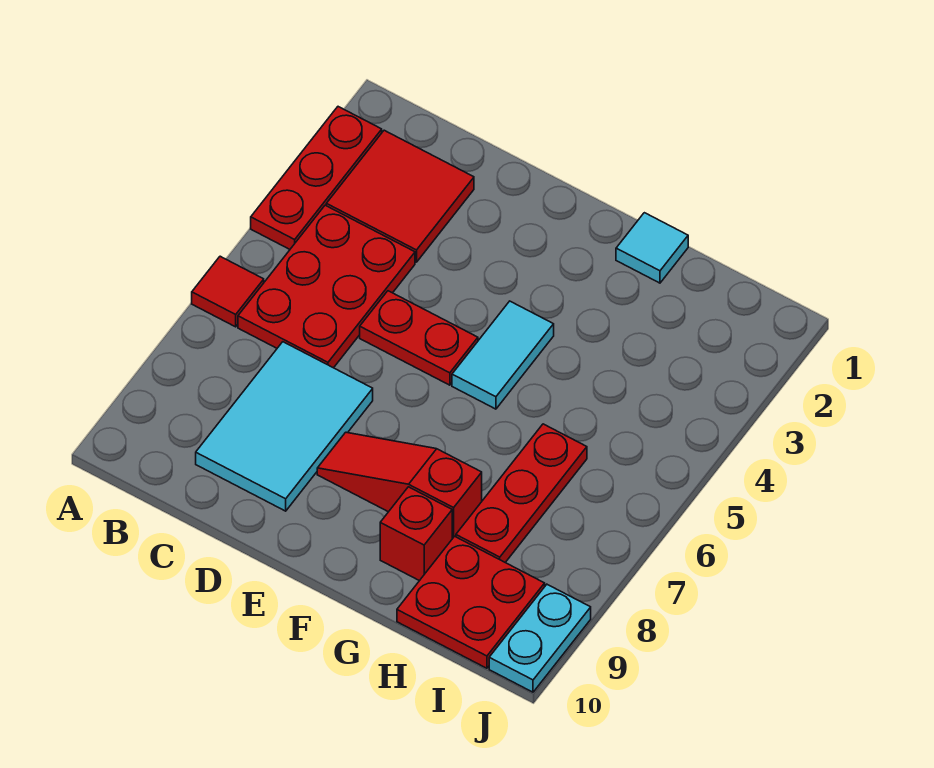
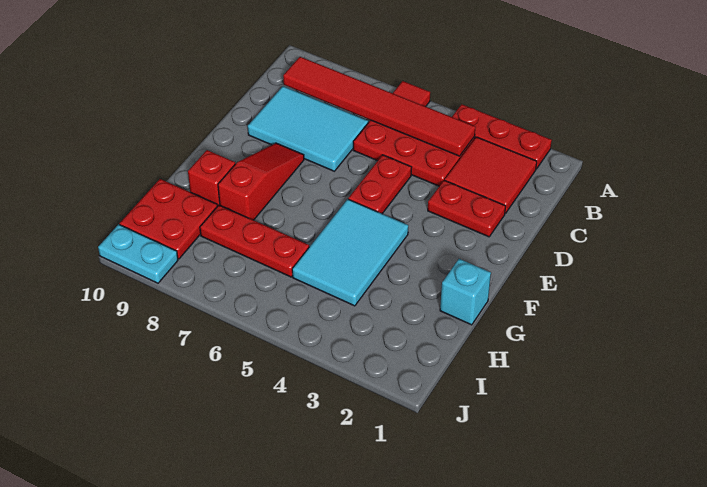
none -> red 1x6 tile [283,57,475,156]
none -> red 1x2 plate [428,180,506,237]
cyan 1x2 tile [452,301,554,409] -> cyan 2x3 tile [292,199,408,306]
cyan 1x1 tile [616,213,688,283] -> cyan 1x1 brick [440,259,491,325]

